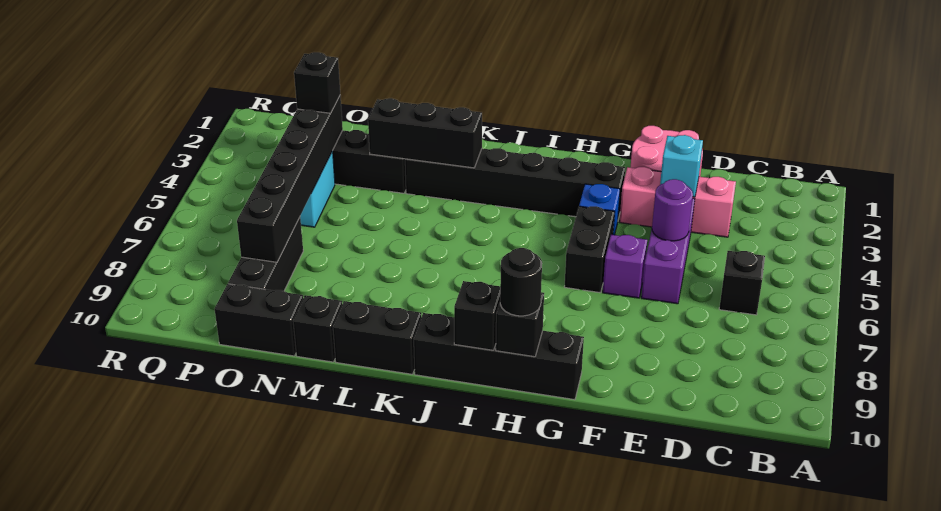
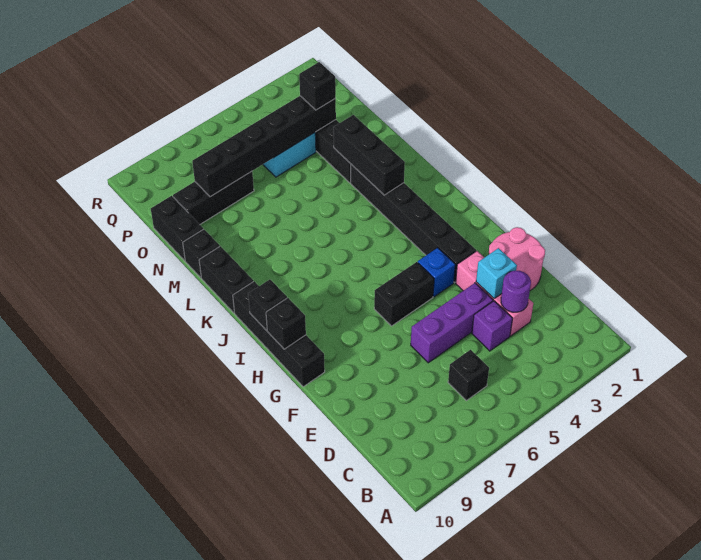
purple 1x1 round brick [652,179,693,241] -> purple 1x1 round brick moved to [501,270,531,312]
purple 1x1 brick [603,235,647,298] -> purple 1x1 brick moved to [472,301,512,351]
black 1x1 round brick [500,248,542,316] -> none

